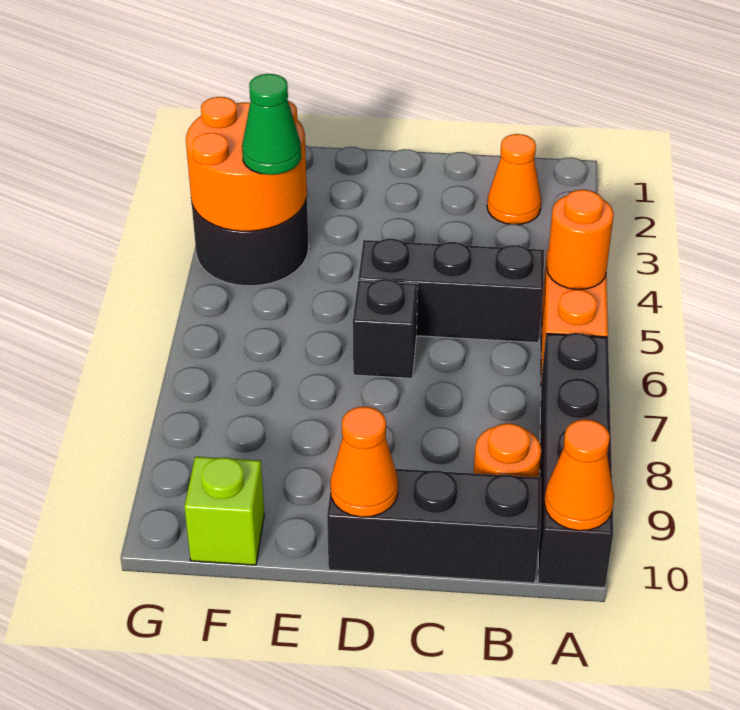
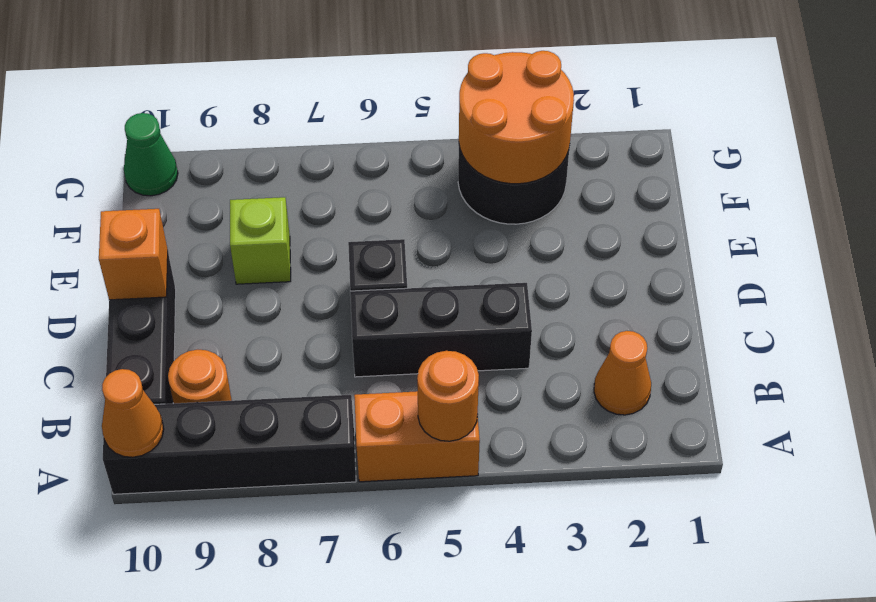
black 1x3 brick [358,239,544,343] -> black 1x3 brick turned to [350,283,532,377]
orange 1x1 cone [330,406,398,517] -> orange 1x1 brick [99,209,168,300]
green 1x1 cone [242,74,301,175] -> green 1x1 cone moved to [124,113,178,196]
lime 1x1 brick [184,457,264,565] -> lime 1x1 brick moved to [230,197,291,284]

